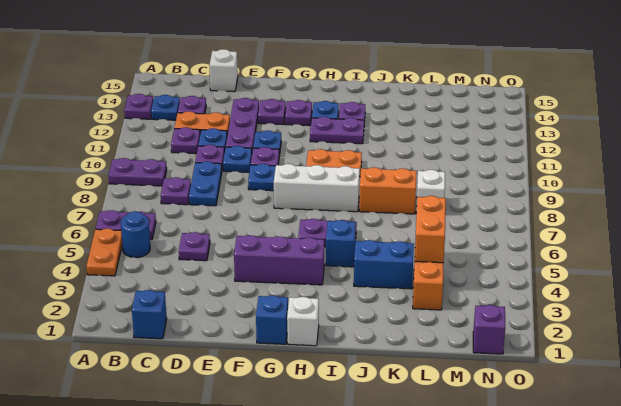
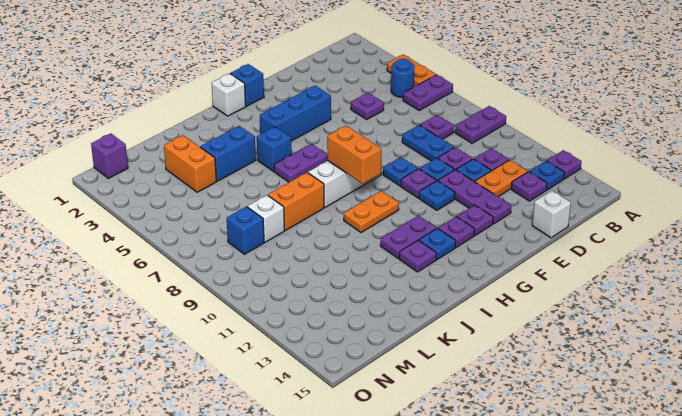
blue 1x1 brick [132,290,167,339] -> blue 1x1 brick moved to [227,207,264,254]
purple 1x3 brick [234,235,324,285] -> blue 1x3 brick [260,86,331,141]
orange 1x2 brick [415,196,446,263] -> orange 1x2 brick moved to [327,126,381,184]

